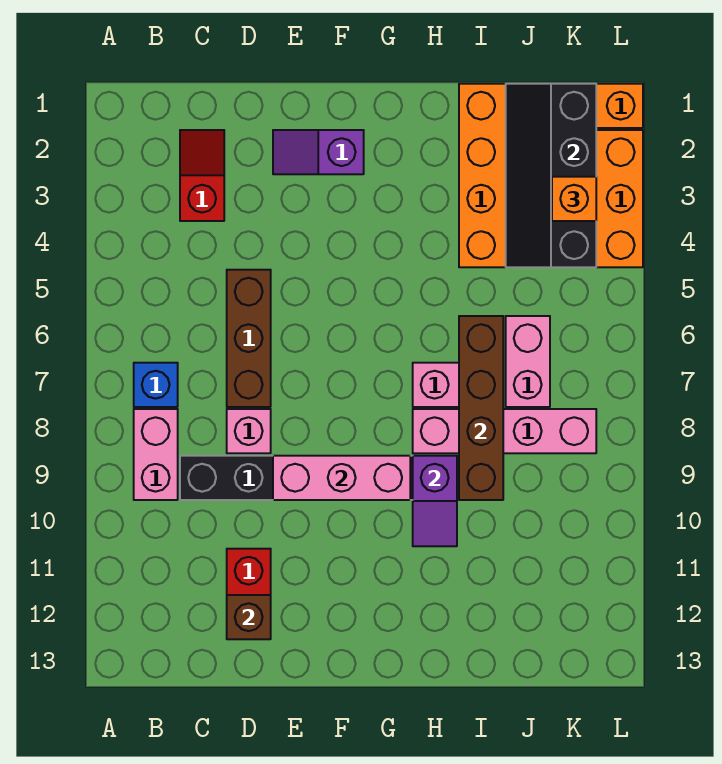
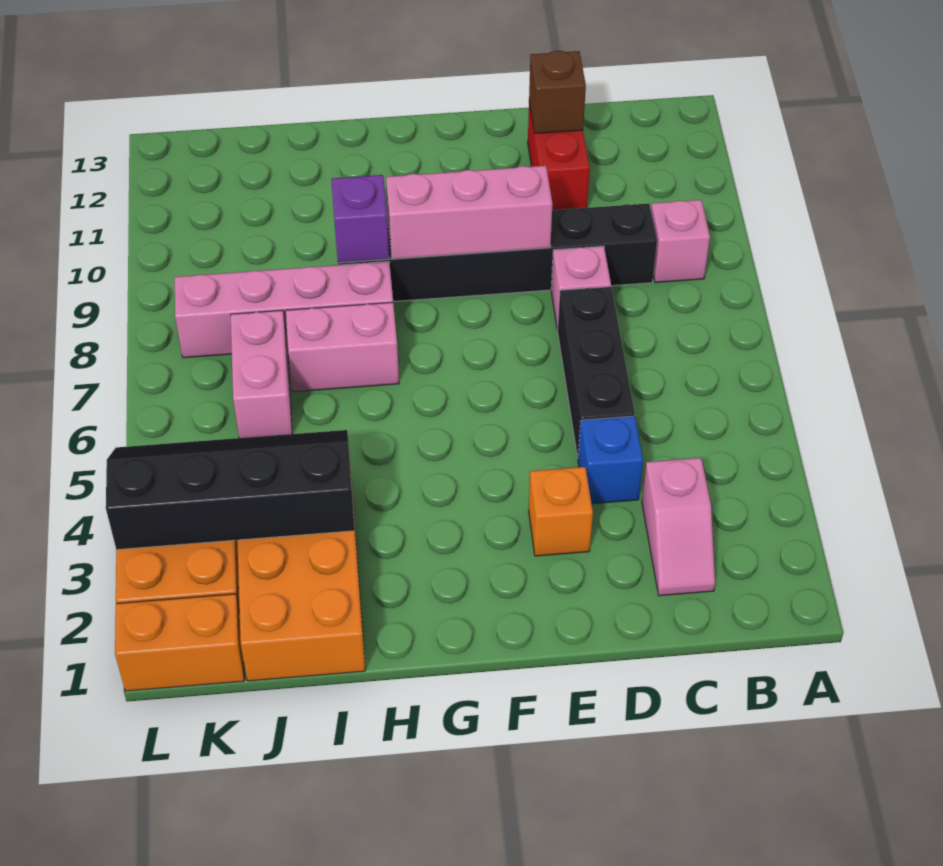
blue 1x1 brick [134,363,178,407] -> blue 1x1 brick moved to [578,416,643,504]
pink 1x2 brick [134,409,178,500] -> pink 1x1 brick [651,200,710,283]
red 1x2 slope [180,130,224,221] -> pink 1x2 slope [642,458,715,596]
brown 1x3 brick [227,270,271,407] -> black 1x3 brick [558,287,635,457]
purple 1x2 slope [273,130,364,174] -> none
brown 1x4 brick [459,316,503,500] -> none
black 2x4 slope [506,84,596,267] -> black 2x4 slope turned to [106,430,355,550]
orange 1x1 brick [552,177,596,221] -> orange 1x1 brick moved to [529,467,593,556]

